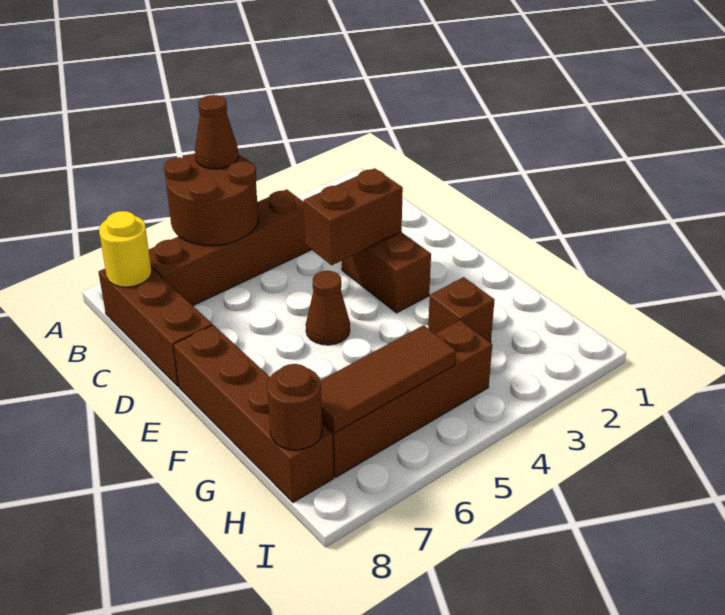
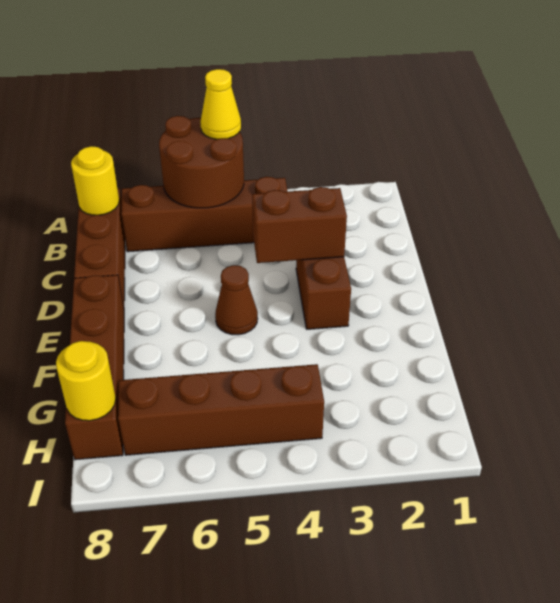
brown 1x1 cone [195,95,239,169] -> yellow 1x1 cone [200,69,241,139]
brown 1x1 brick [428,277,494,343] -> none
brown 1x3 tile [320,325,456,433] -> none
brown 1x1 round brick [267,364,322,450] -> yellow 1x1 round brick [56,341,116,421]

